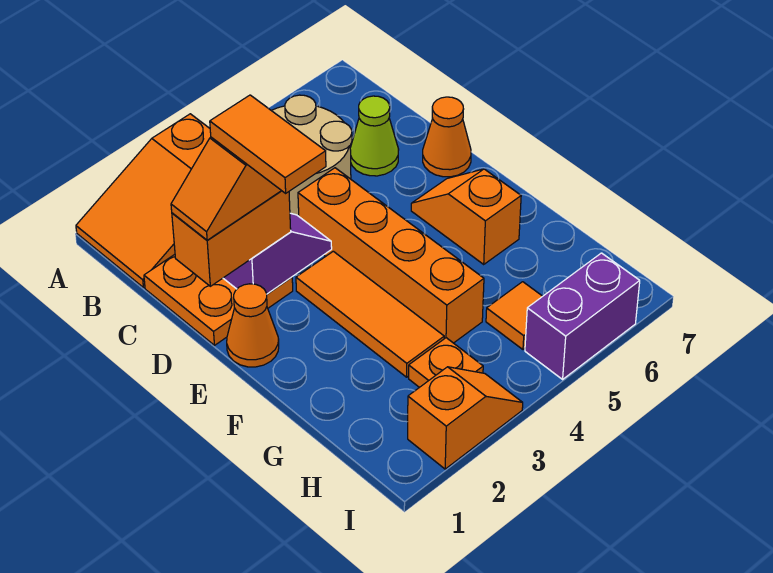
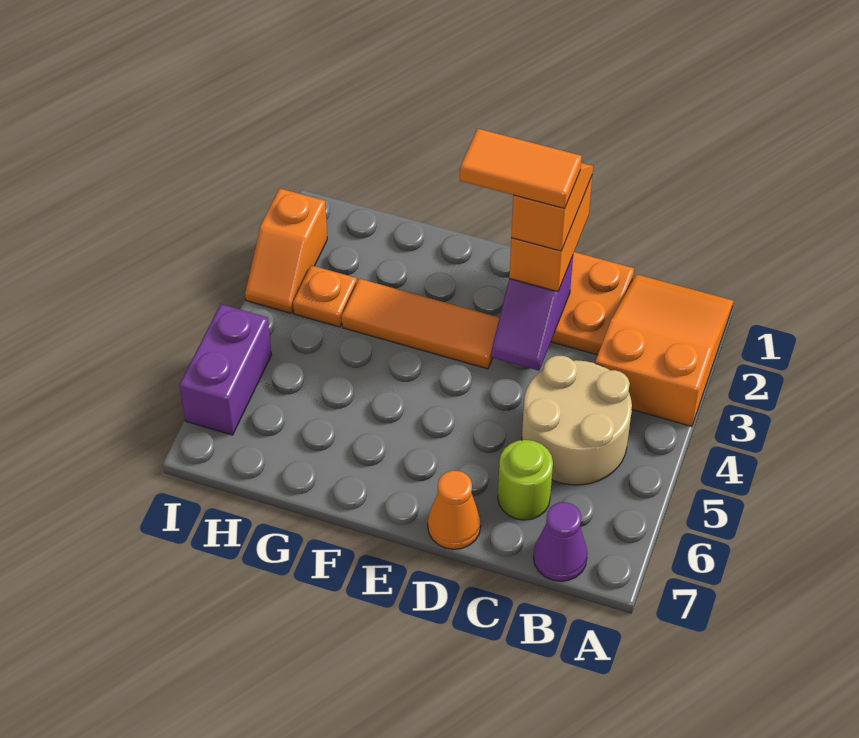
none -> purple 1x1 cone [533,502,587,581]
lime 1x1 cone [350,96,399,176] -> lime 1x1 round brick [498,440,553,520]
orange 1x4 brick [298,168,484,343] -> none
orange 1x1 cone [227,284,279,367] -> none
orange 1x2 slope [411,169,521,264] -> none
orange 1x1 tile [486,282,543,349] -> none

